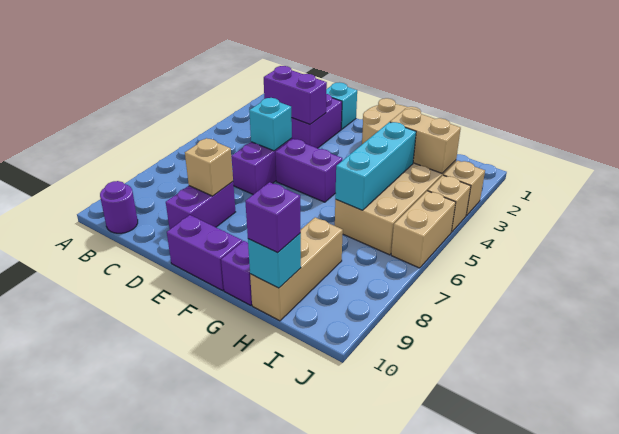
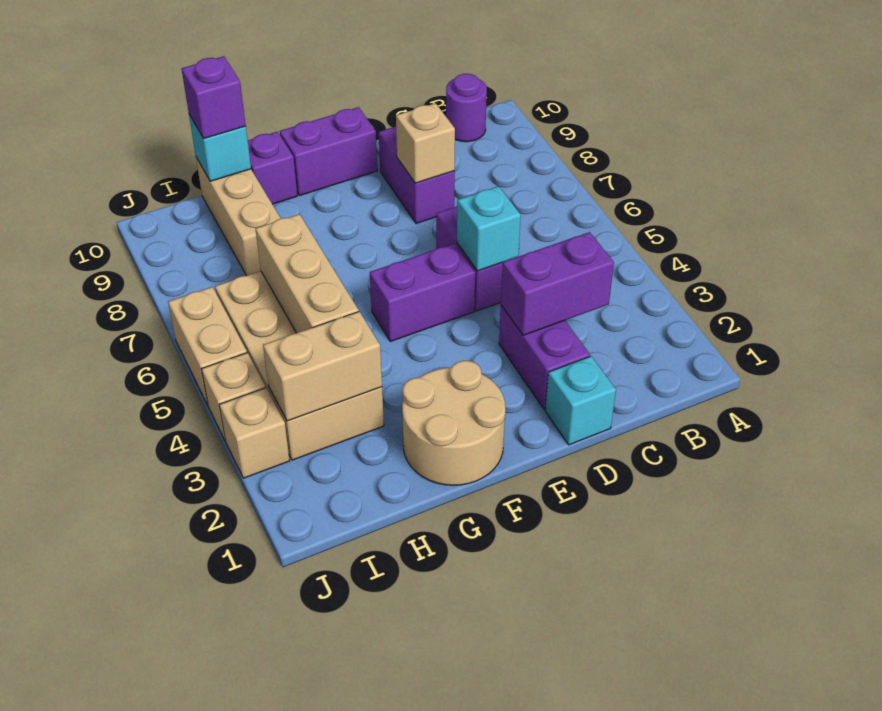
cyan 1x3 brick [335,122,416,210] -> tan 1x3 brick [255,214,359,333]

